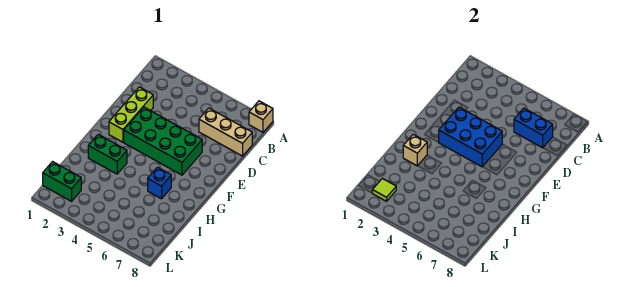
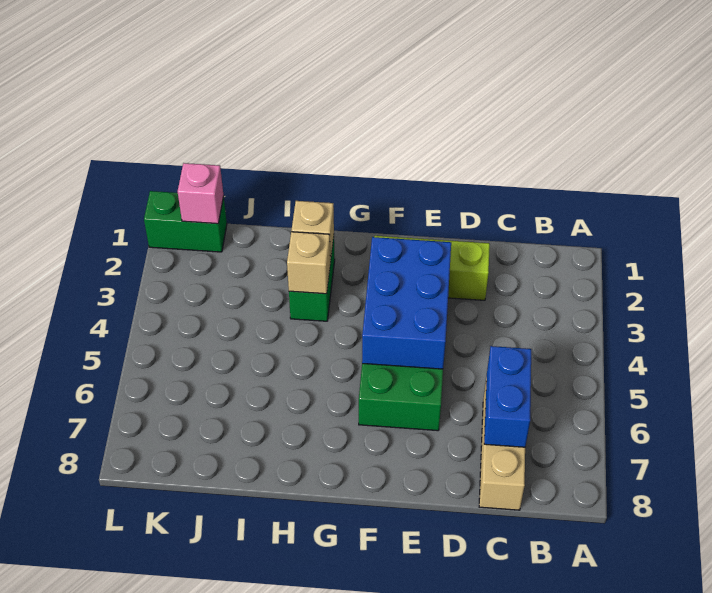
tan 1x1 brick [249,101,273,132] -> tan 1x1 brick moved to [287,232,330,294]
blue 1x1 brick [148,167,171,199] -> none
green 1x2 brick [43,162,81,201] -> green 1x2 brick turned to [144,191,227,252]
none -> pink 1x1 brick [178,163,224,224]
lime 1x1 tile [372,178,396,201] -> none

